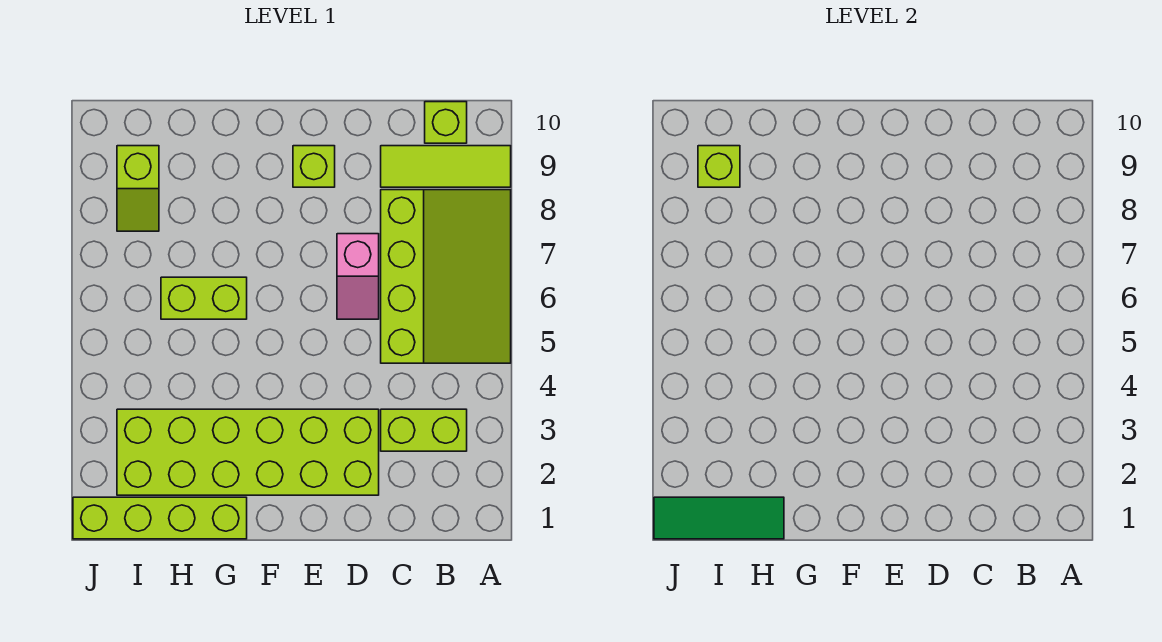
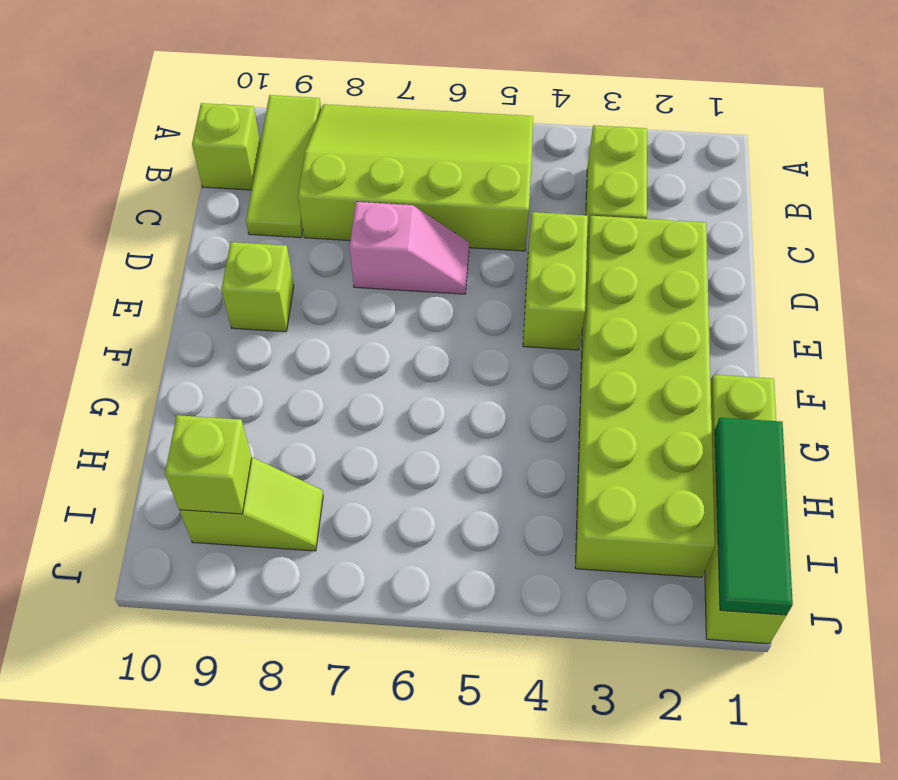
lime 1x2 brick [161,277,247,319] -> lime 1x2 brick moved to [523,212,588,350]

